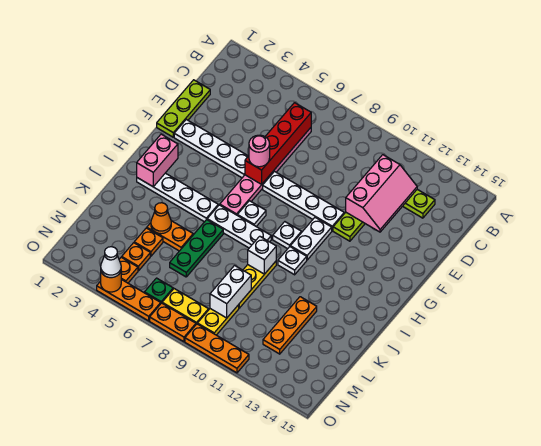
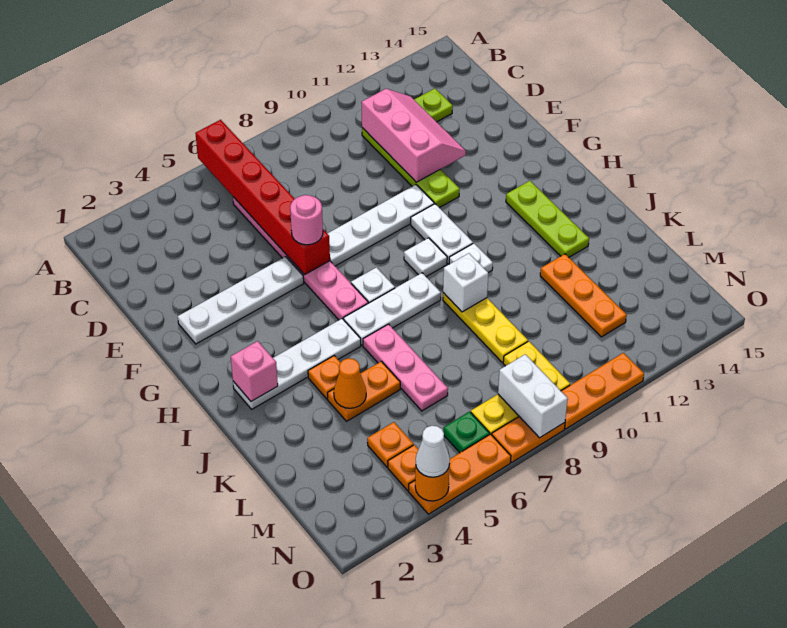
red 1x4 brick [245,103,311,184] -> red 1x6 brick [195,120,330,275]
lime 1x3 plate [157,80,210,137] -> lime 1x3 plate moved to [506,181,589,257]
pink 1x2 brick [137,134,178,187] -> pink 1x1 brick [231,341,278,401]
green 1x3 plate [170,220,223,277] -> pink 1x3 plate [363,324,448,411]
orange 1x1 plate [134,228,163,256] -> orange 1x1 plate moved to [308,356,341,399]
white 1x2 brick [210,266,251,318] -> white 1x2 brick moved to [498,354,568,438]

